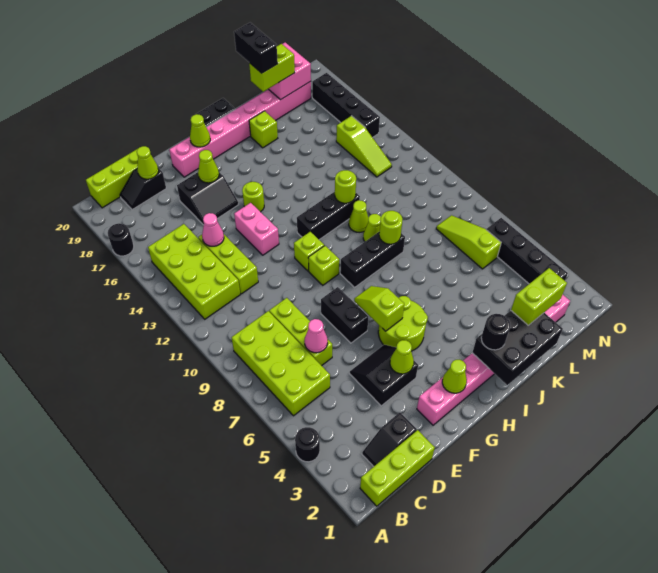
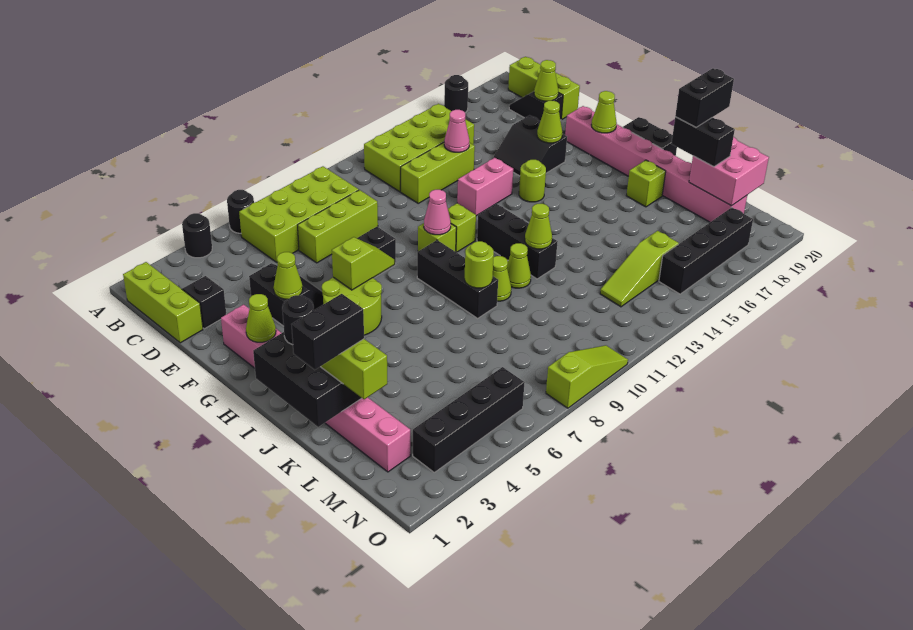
none -> black 1x1 round brick [227,190,254,233]
pink 1x1 cone [304,319,328,353] -> pink 1x1 cone moved to [424,190,451,235]
lime 1x1 round brick [335,170,356,203] -> lime 1x1 cone [525,204,552,249]
none -> black 1x2 brick [291,294,364,370]
lime 1x2 brick [249,44,295,92] -> black 1x2 brick [671,117,735,167]
lime 1x3 slope [436,215,501,269] -> lime 1x3 slope moved to [546,345,628,408]

